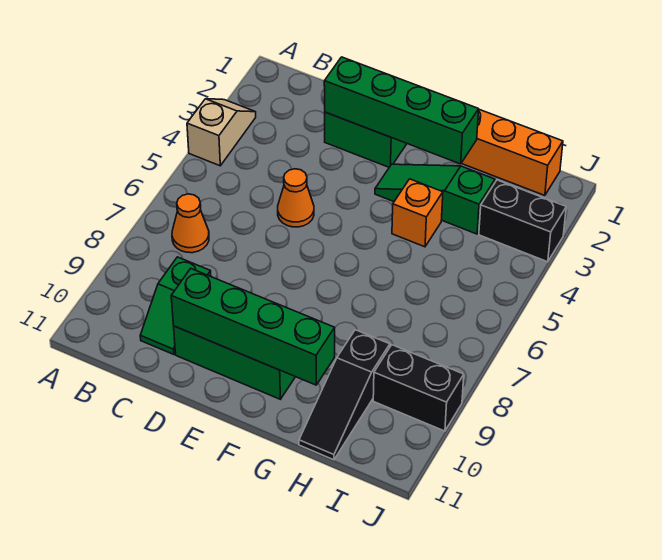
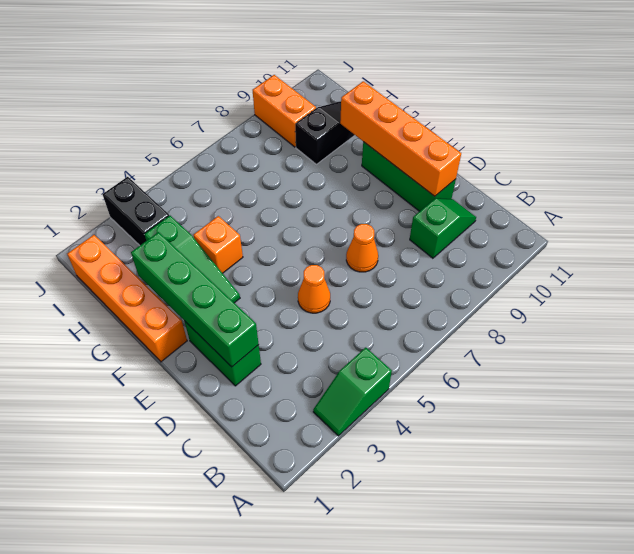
tan 1x2 slope [187,99,256,166] -> green 1x2 slope [313,348,392,436]
orange 1x1 cone [172,194,209,253] -> orange 1x1 cone moved to [346,224,378,272]
green 1x4 brick [171,269,335,385] -> orange 1x4 brick [340,81,461,196]
black 1x2 brick [373,345,464,431] -> orange 1x2 brick [253,75,316,147]

